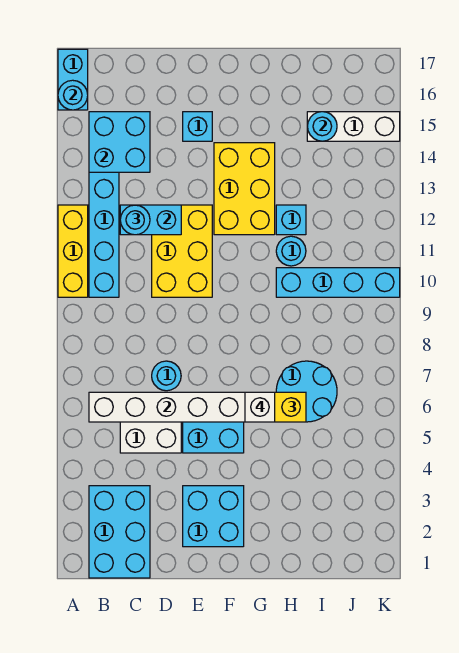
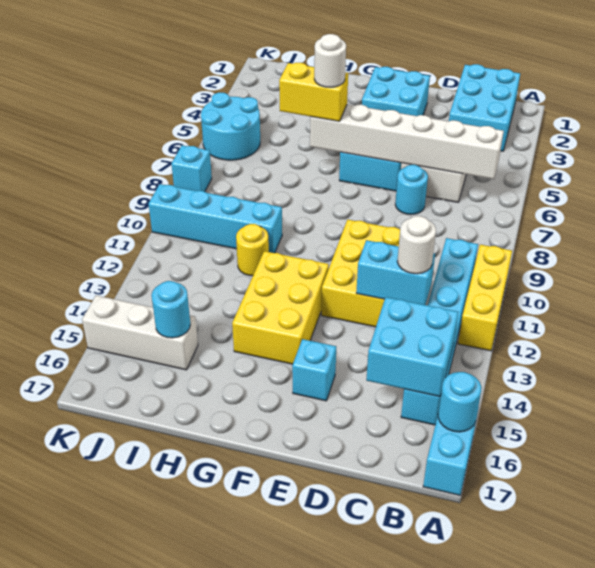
cyan 1x1 round brick [120,205,150,235] -> white 1x1 round brick [397,216,436,274]
white 1x1 brick [245,392,275,422] -> white 1x1 round brick [314,34,346,87]
cyan 2x2 round brick [276,361,337,422] -> cyan 2x2 round brick moved to [201,92,260,160]
cyan 1x1 round brick [276,236,306,266] -> yellow 1x1 round brick [236,224,269,276]
cyan 1x1 brick [276,205,306,235] -> cyan 1x1 brick moved to [171,145,212,192]

